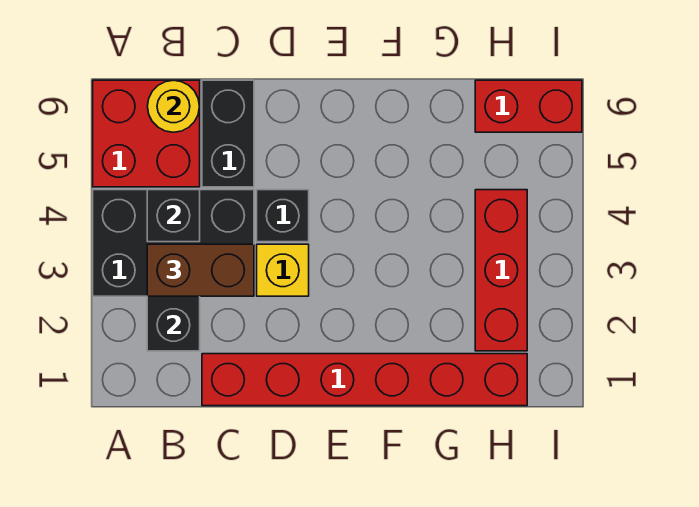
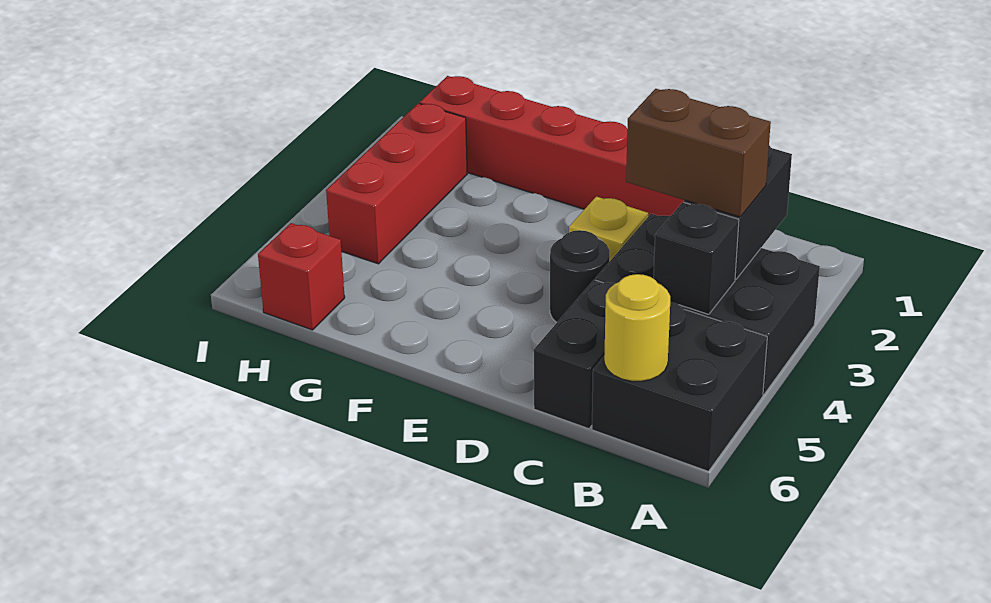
red 2x2 brick [93,80,200,187] -> black 2x2 brick [592,302,767,471]
black 1x1 brick [257,190,309,242] -> black 1x1 round brick [550,230,610,322]
red 1x2 brick [475,80,582,132] -> red 1x1 brick [258,223,345,330]

